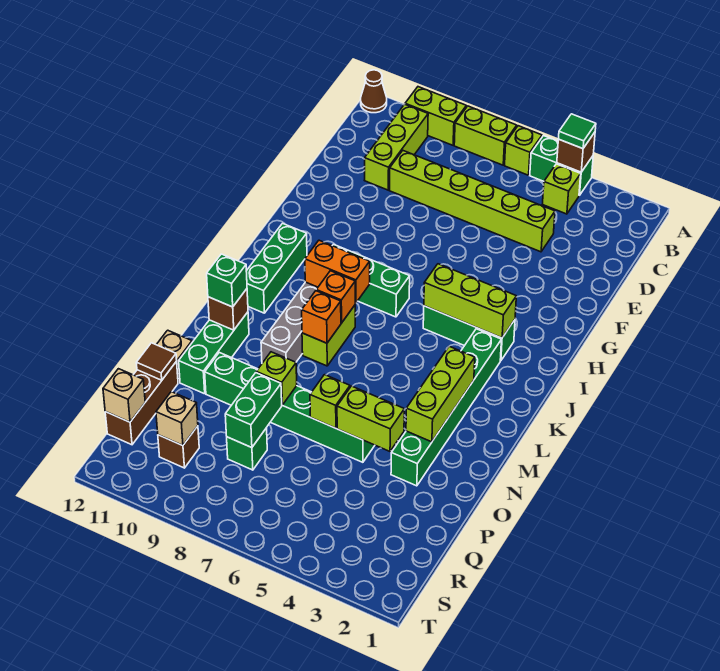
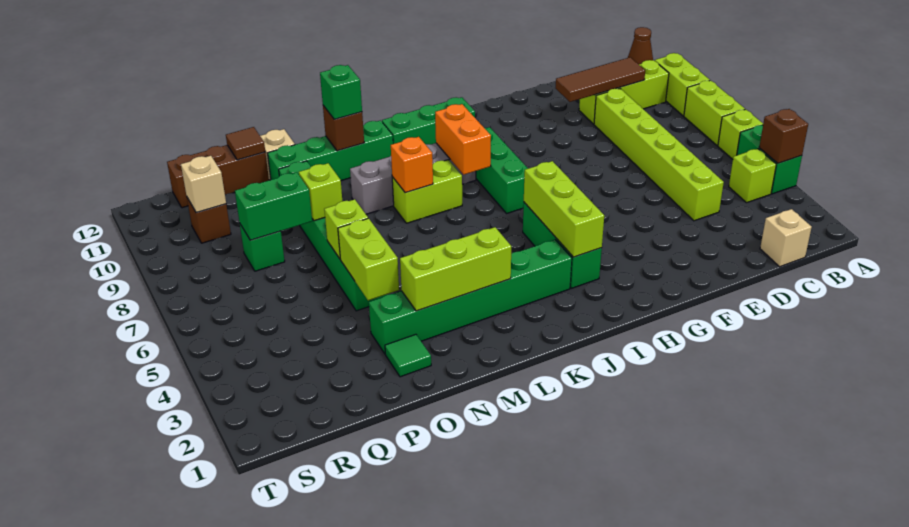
green 1x1 tile [558,114,596,149] -> green 1x1 tile moved to [385,334,431,377]
none -> brown 1x3 tile [556,57,645,102]
orange 1x1 brick [316,271,355,323] -> none
green 1x3 brick [179,312,249,394] -> green 1x4 brick [268,120,393,181]
tan 1x1 brick [103,369,145,422] -> tan 1x1 brick moved to [760,209,812,267]

